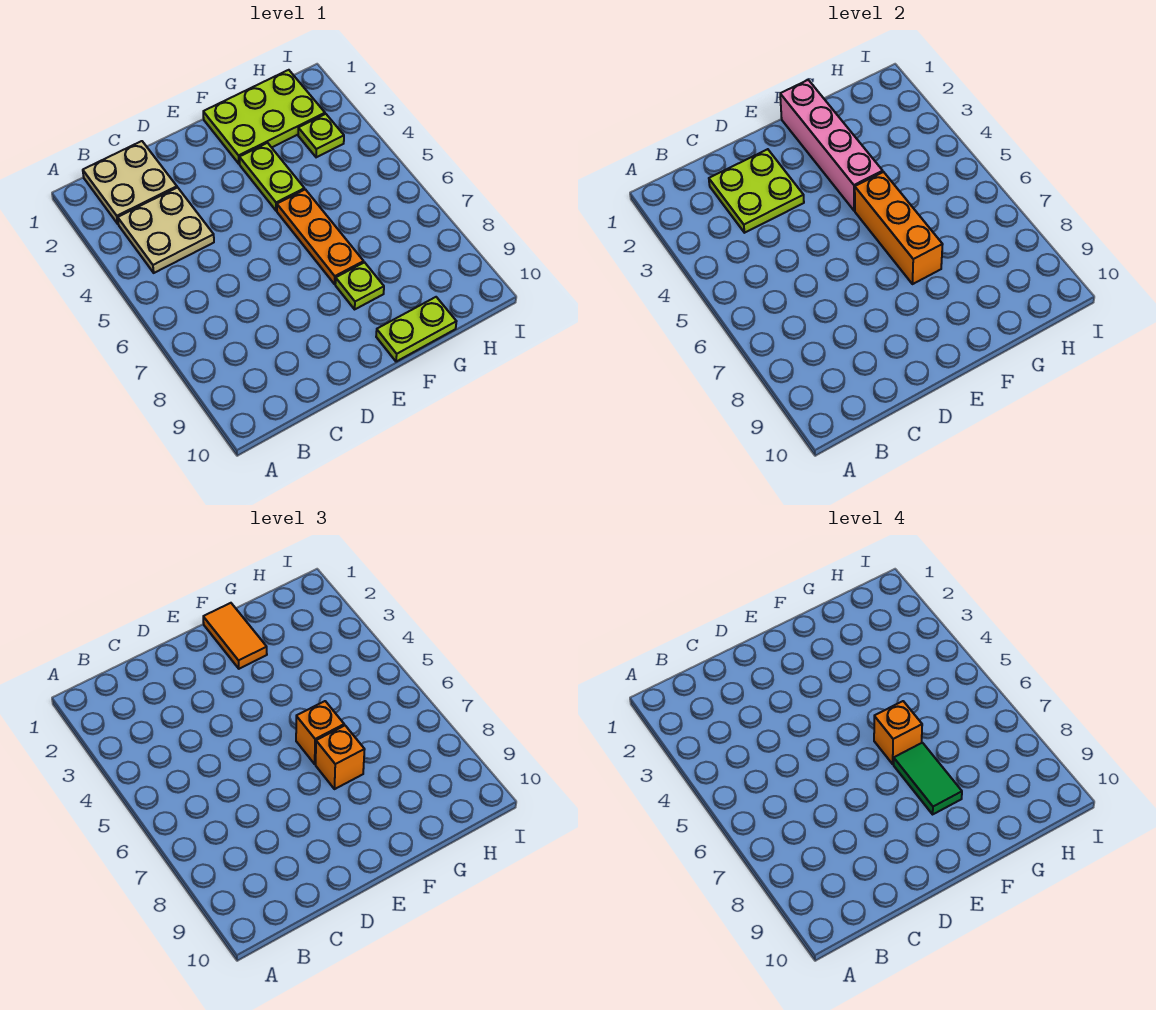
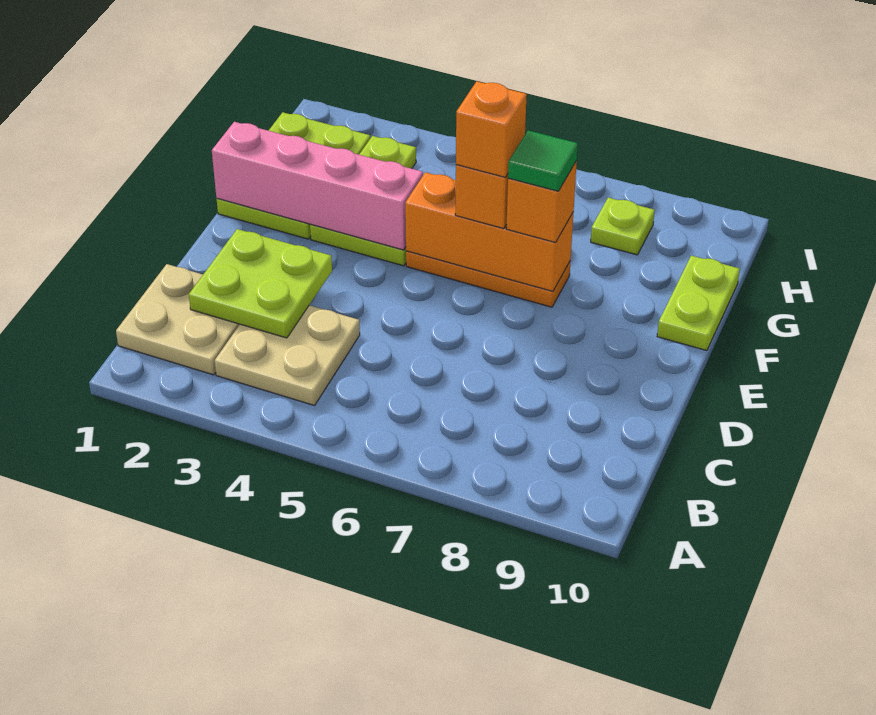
orange 1x2 tile [203,603,267,669] -> none
green 1x2 tile [894,743,962,814] -> green 1x1 tile [508,130,578,191]
lime 1x1 plate [335,262,384,309] -> lime 1x1 plate moved to [591,198,655,255]

